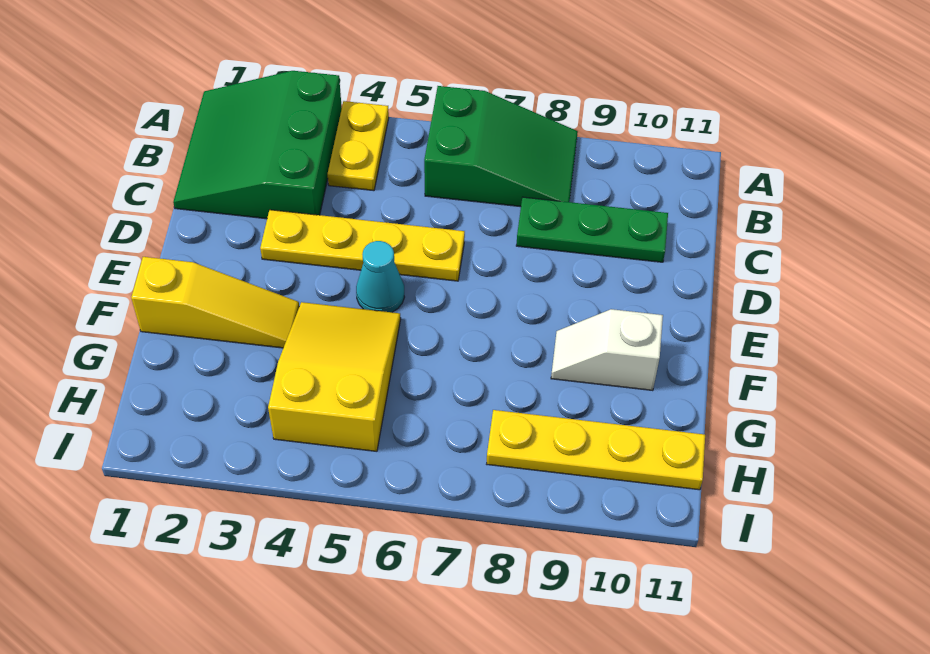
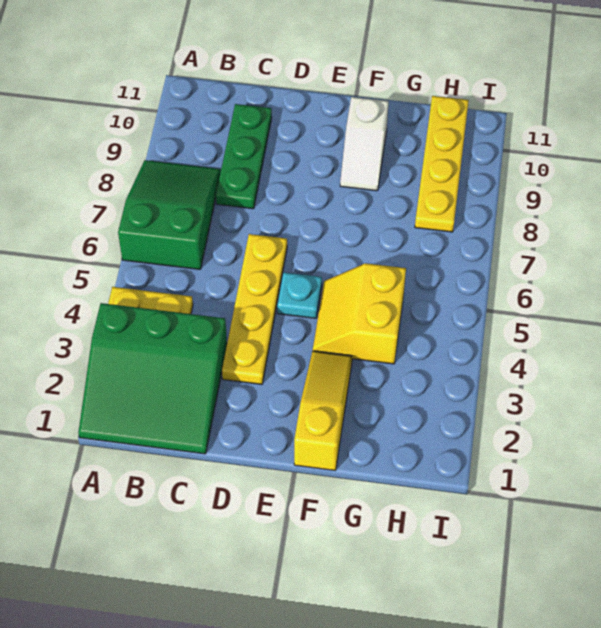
cyan 1x1 cone [356,241,404,312] -> cyan 1x1 plate [277,272,322,318]
yellow 2x3 slope [268,302,401,451] -> yellow 2x2 slope [313,263,406,364]

